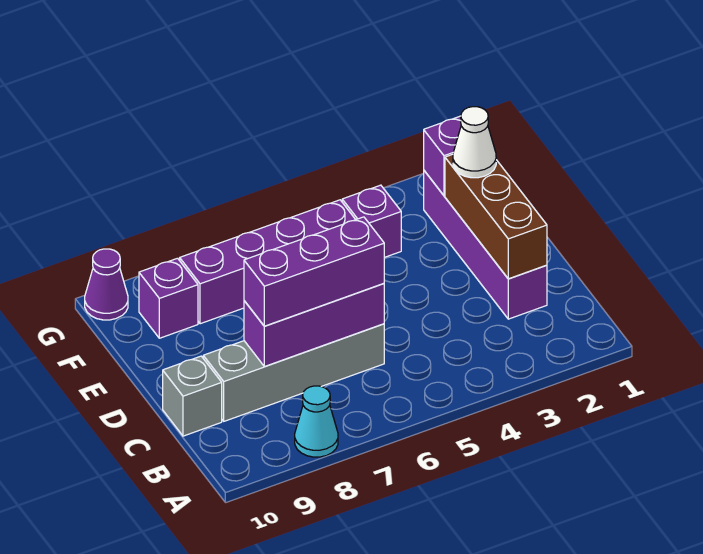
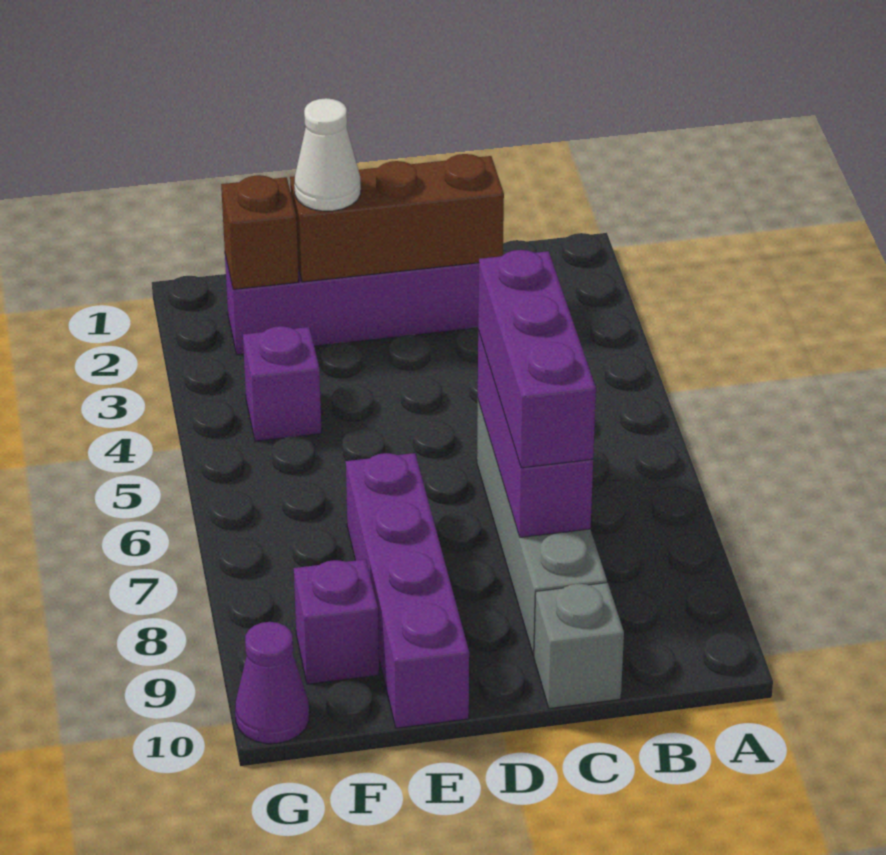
cyan 1x1 cone [295,386,338,457] -> none
purple 1x1 brick [424,116,461,196] -> brown 1x1 brick [221,175,299,289]
purple 1x4 brick [180,200,356,324] -> purple 1x4 brick moved to [346,453,469,728]

